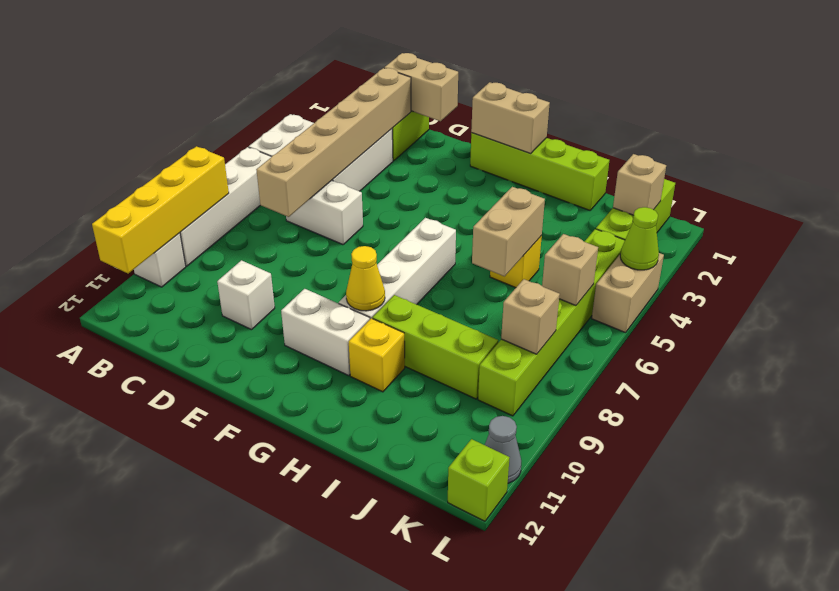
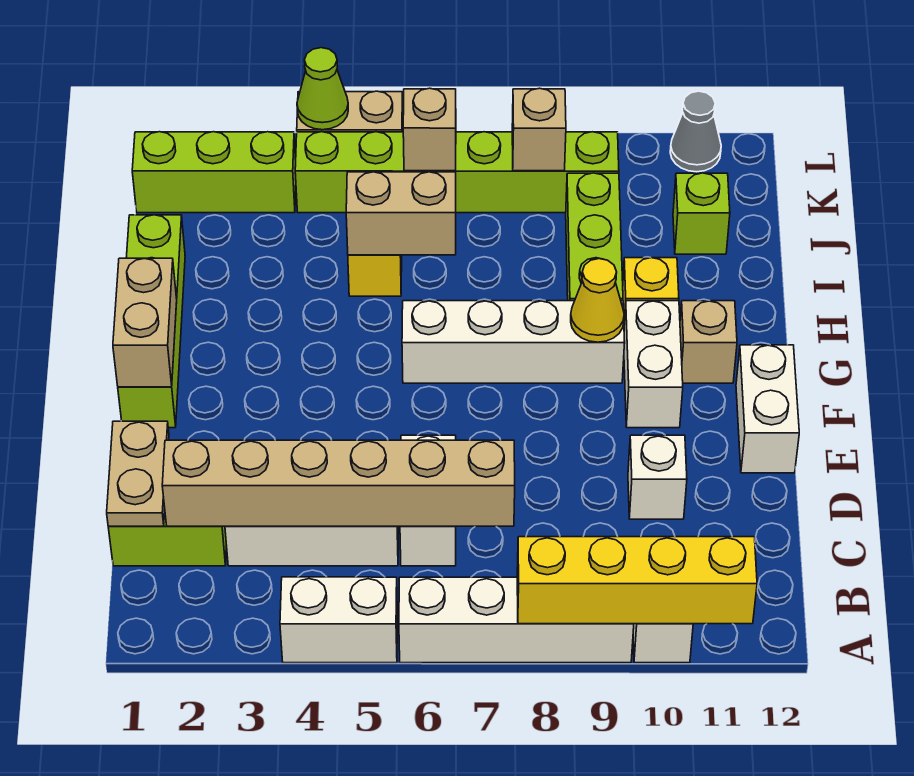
tan 1x2 brick [384,53,458,121] -> tan 1x2 plate [107,421,169,526]
none -> white 1x2 brick [736,345,799,473]
tan 1x1 brick [613,154,666,215] -> tan 1x1 brick moved to [680,301,737,383]
lime 1x1 brick [448,439,509,521] -> lime 1x1 brick moved to [673,173,730,254]

